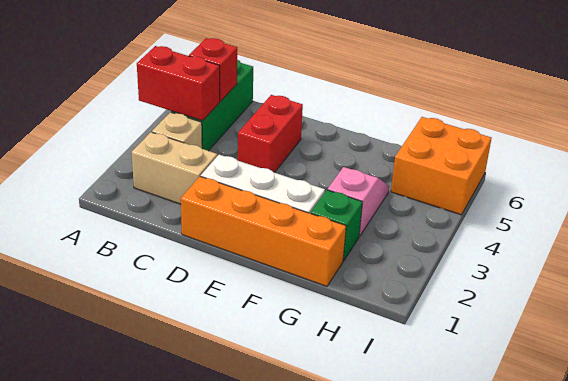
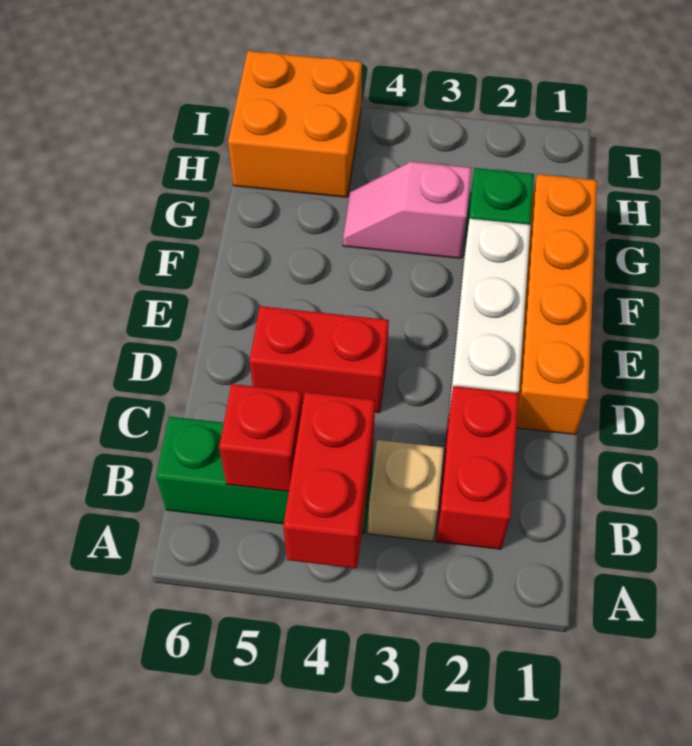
tan 1x2 brick [132,132,217,204] -> red 1x2 brick [436,386,519,549]

